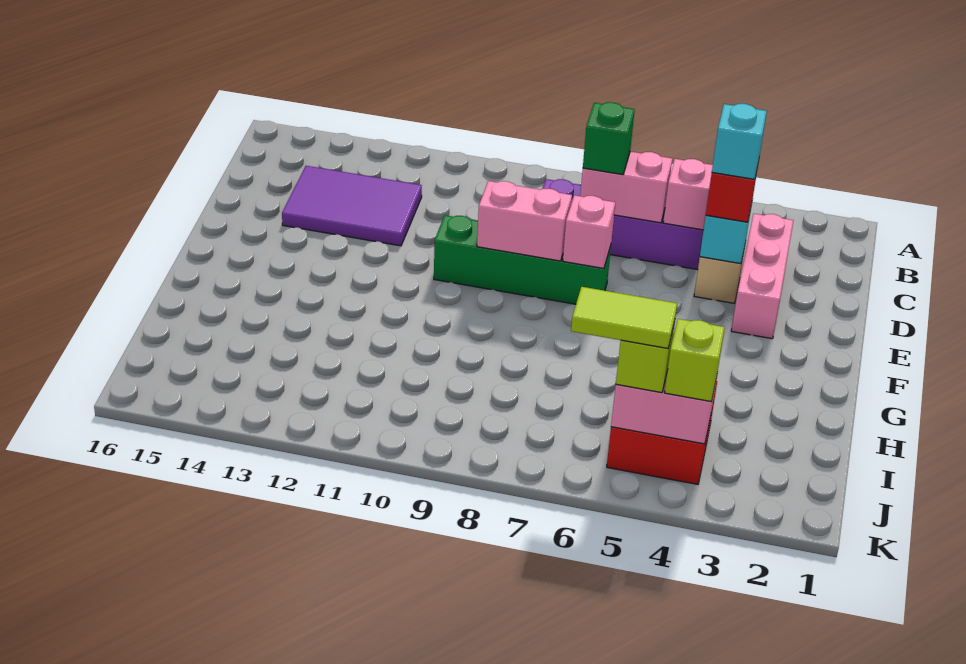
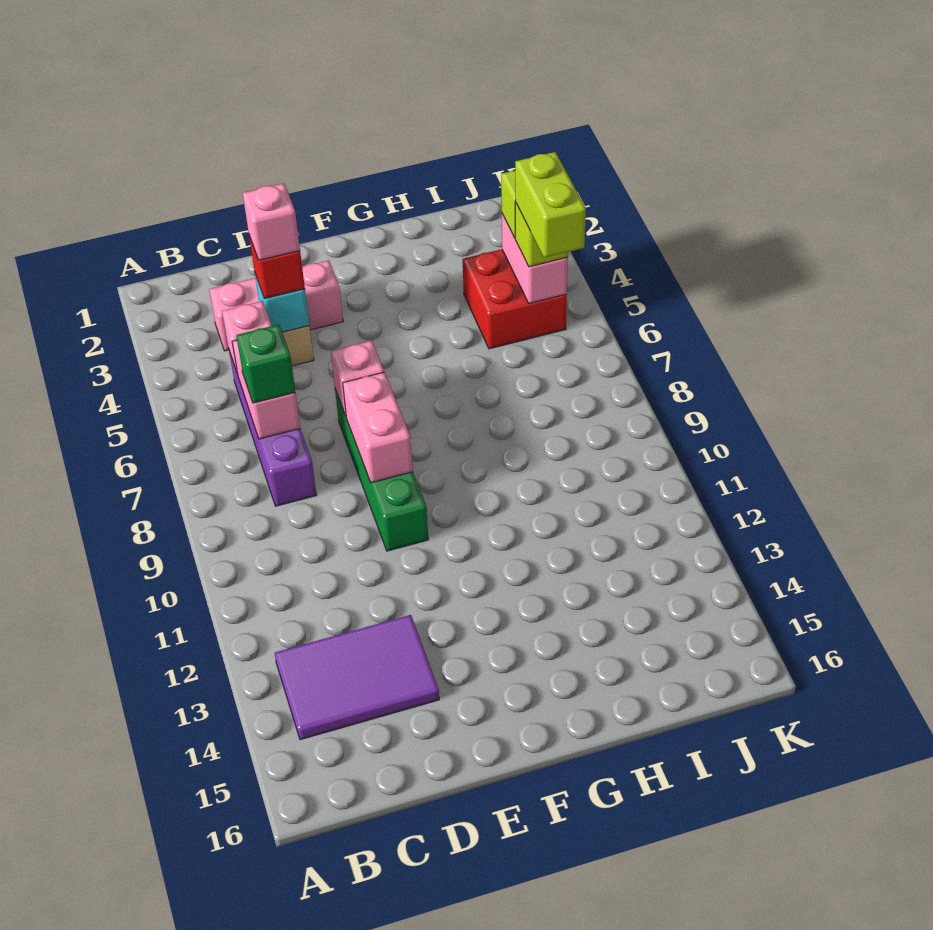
purple 2x3 tile [282,166,422,246] -> purple 2x3 tile turned to [275,615,439,740]
cyan 1x1 brick [712,104,767,179] -> pink 1x1 brick [243,183,300,260]
lime 1x2 tile [571,287,677,348] -> lime 1x2 brick [515,152,586,258]

